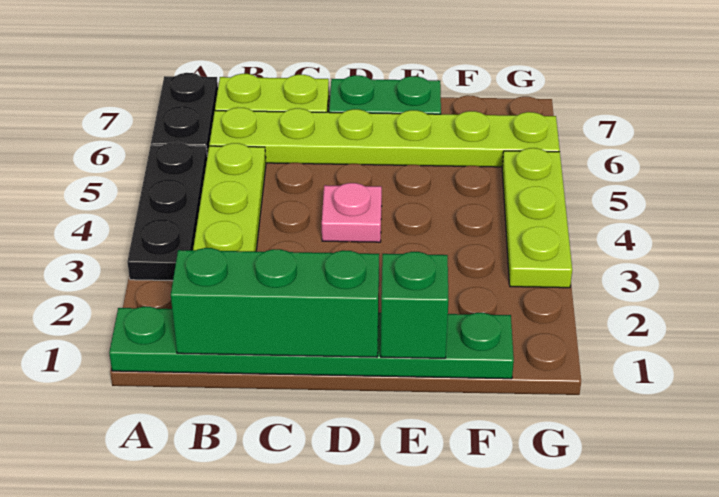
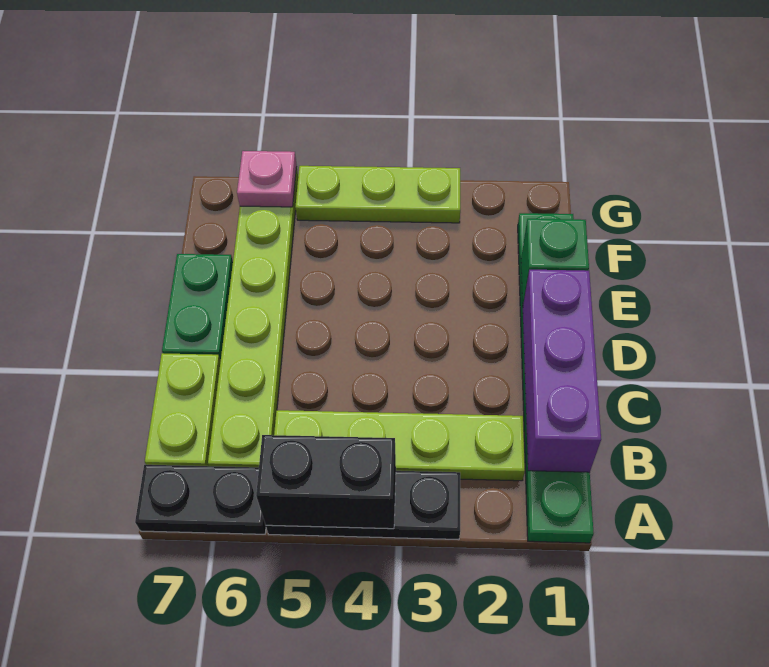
none -> black 1x2 brick [256,435,396,529]
green 1x3 brick [171,248,379,357] -> purple 1x3 brick [523,270,601,472]
pink 1x1 plate [322,183,382,242] -> pink 1x1 plate moved to [237,151,297,207]

